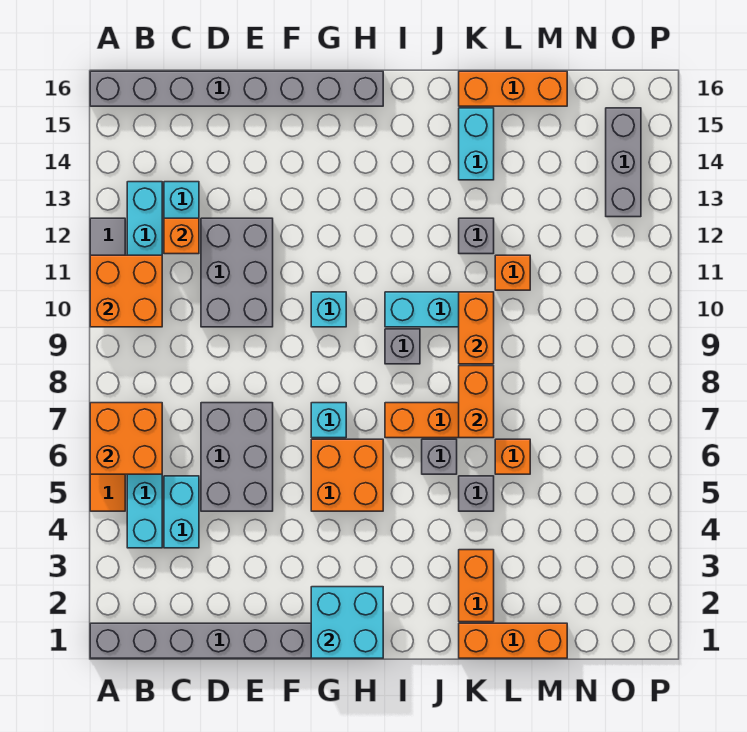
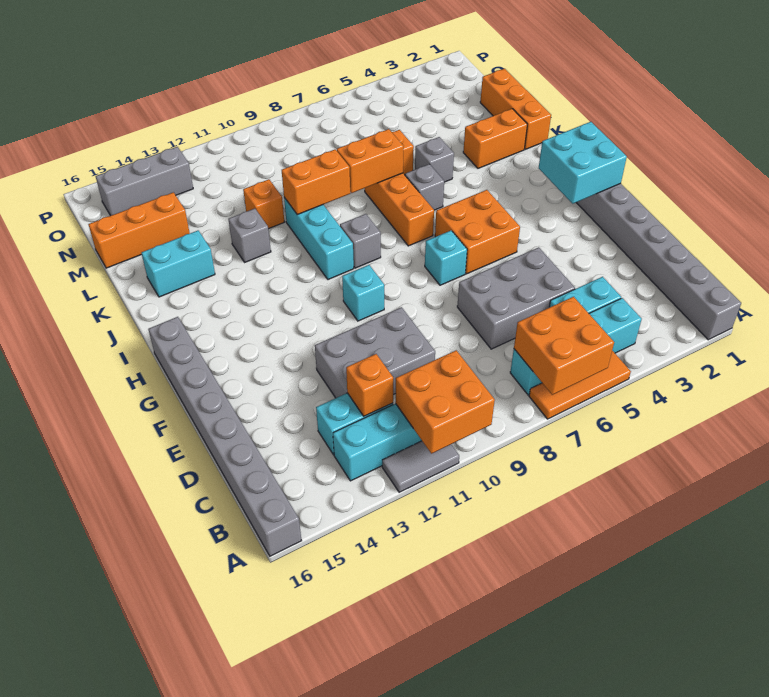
orange 1x3 brick [459,71,567,106] -> orange 1x3 brick turned to [88,192,190,268]

